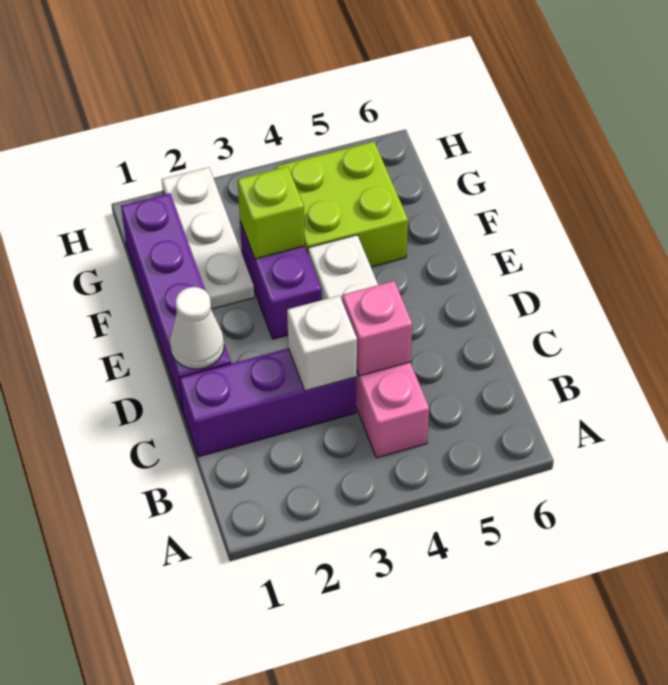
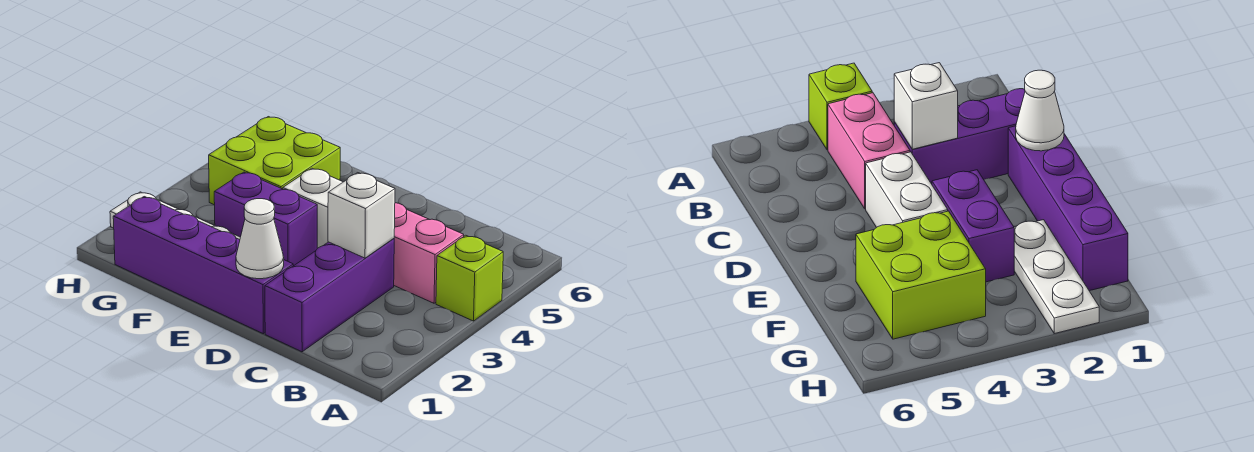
pink 1x1 brick [342,281,412,376] -> none
lime 1x1 brick [238,167,305,259] -> lime 1x1 brick moved to [436,235,503,321]

